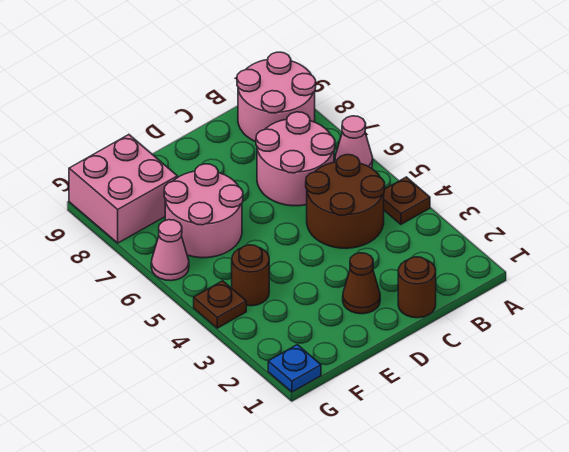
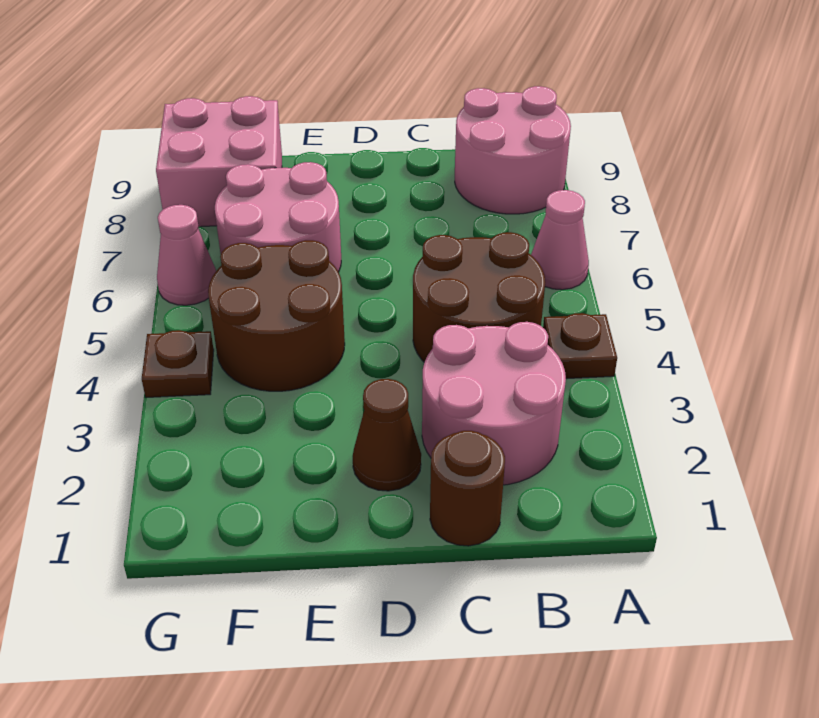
pink 2x2 round brick [256,112,335,206] -> pink 2x2 round brick moved to [422,322,566,485]
brown 1x1 round brick [232,245,269,306] -> brown 2x2 round brick [208,240,345,391]
blue 1x1 plate [268,345,321,392] -> none

